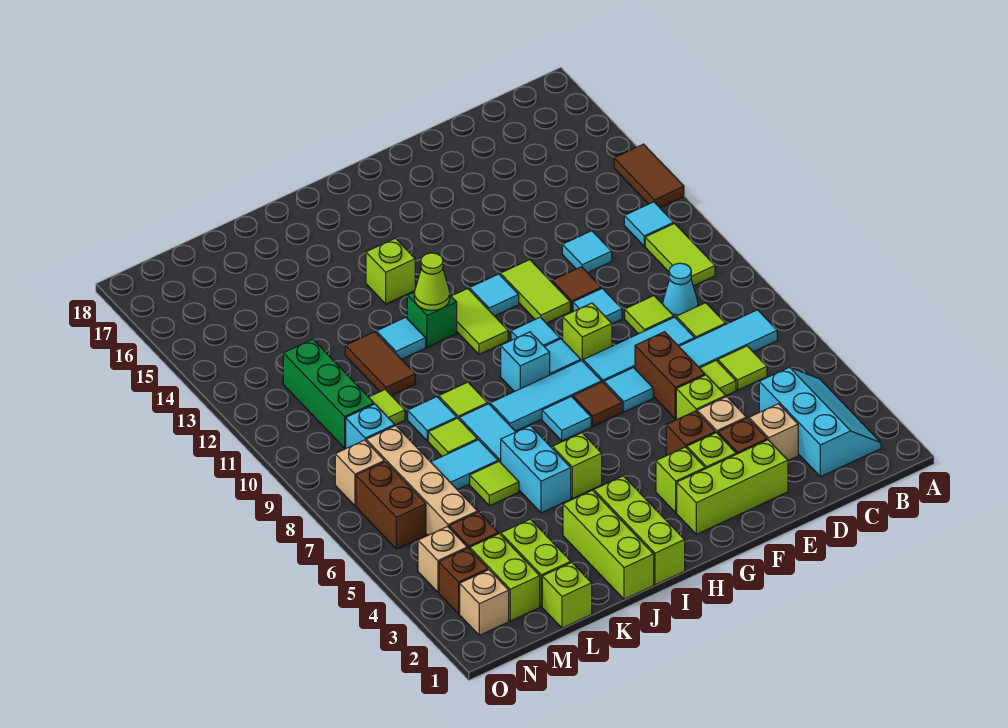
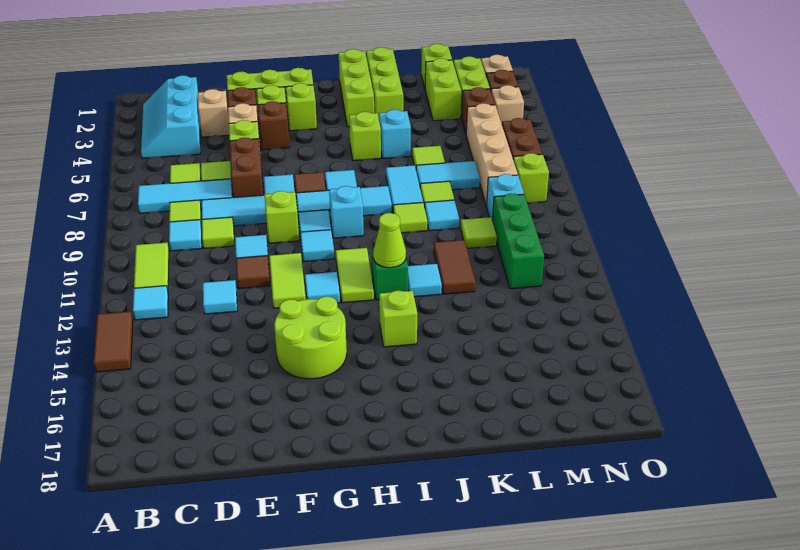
cyan 1x1 cone [663,263,698,318] -> cyan 1x1 tile [169,220,202,251]
none -> lime 2x2 round brick [274,296,347,379]
cyan 1x2 brick [501,426,571,513] -> cyan 1x1 brick [379,110,411,158]
tan 1x1 brick [335,440,384,506] -> lime 1x1 brick [513,153,549,203]

